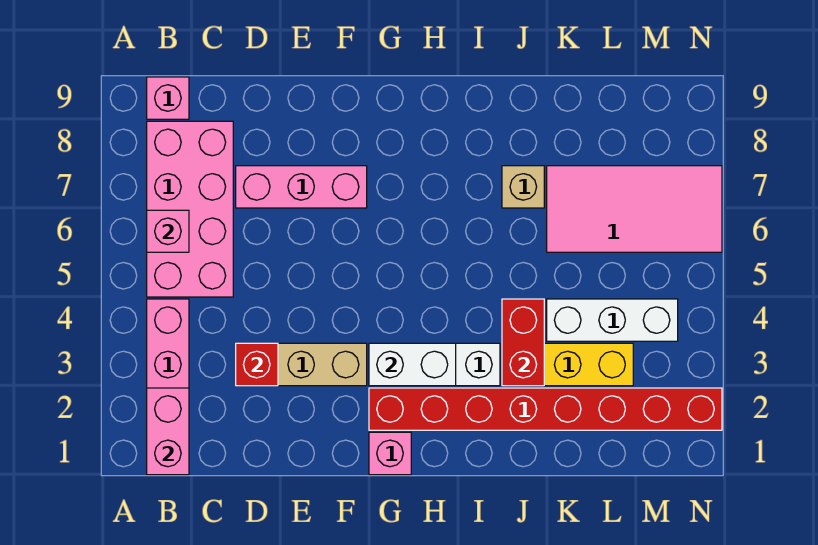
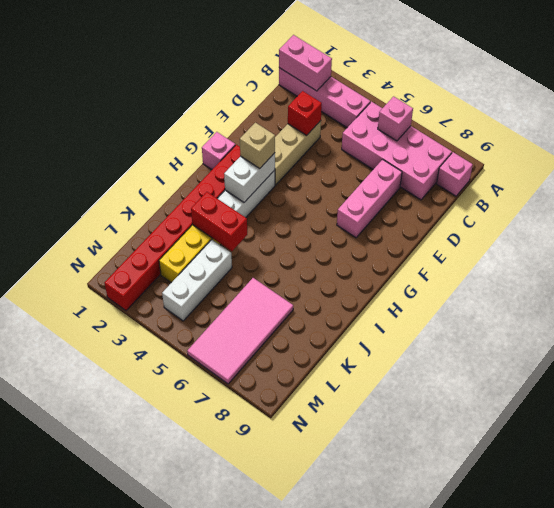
tan 1x1 brick [502,166,544,208] -> tan 1x1 brick moved to [240,123,275,168]

